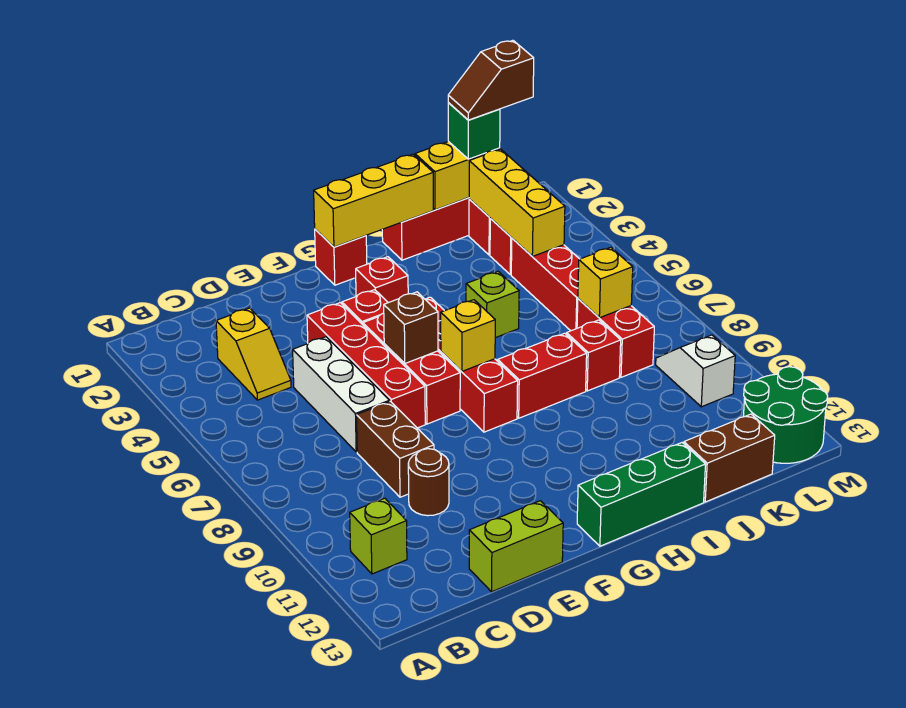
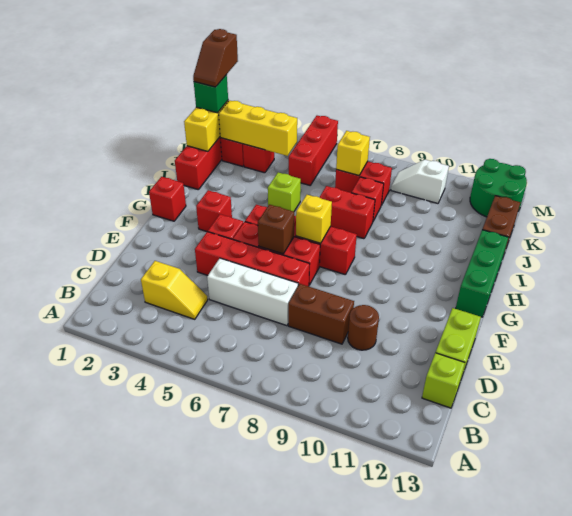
lime 1x1 brick [350,498,407,574] -> lime 1x1 brick moved to [422,353,465,408]
yellow 1x3 brick [314,154,433,247] -> none
red 1x2 brick [498,333,587,418] -> red 1x2 brick turned to [319,186,375,239]
red 1x3 brick [511,238,579,331] -> red 1x3 brick turned to [289,116,338,185]

